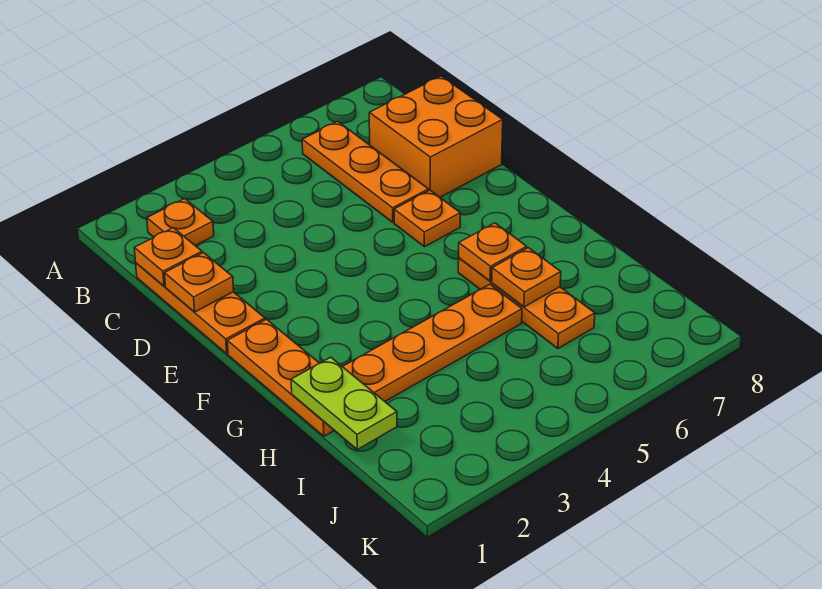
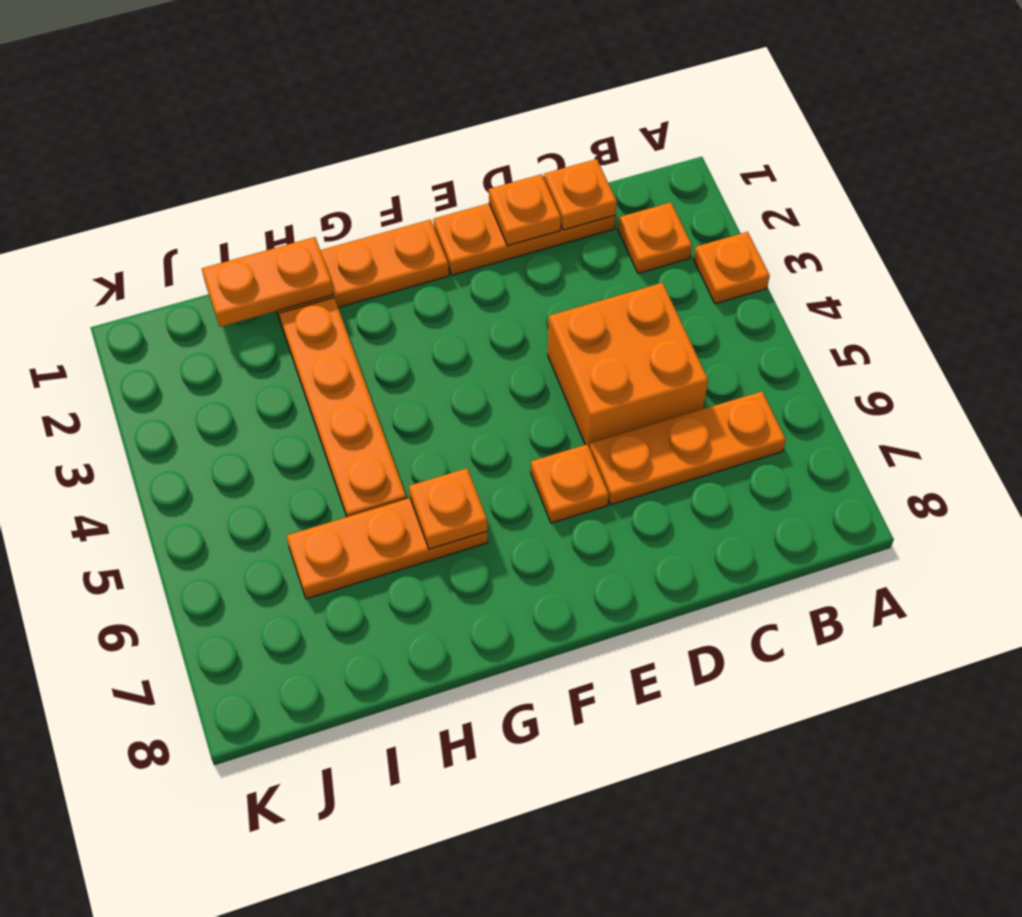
orange 2x2 brick [369,76,503,197] -> orange 2x2 brick moved to [548,283,708,449]
lime 1x2 plate [291,357,397,449] -> orange 1x2 plate [202,237,334,327]
orange 1x1 plate [492,248,561,307] -> orange 1x1 plate moved to [694,232,770,304]

